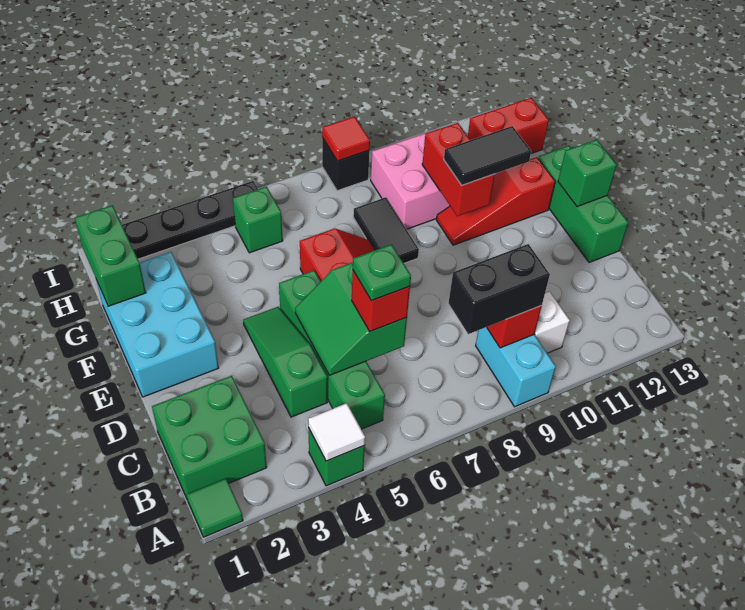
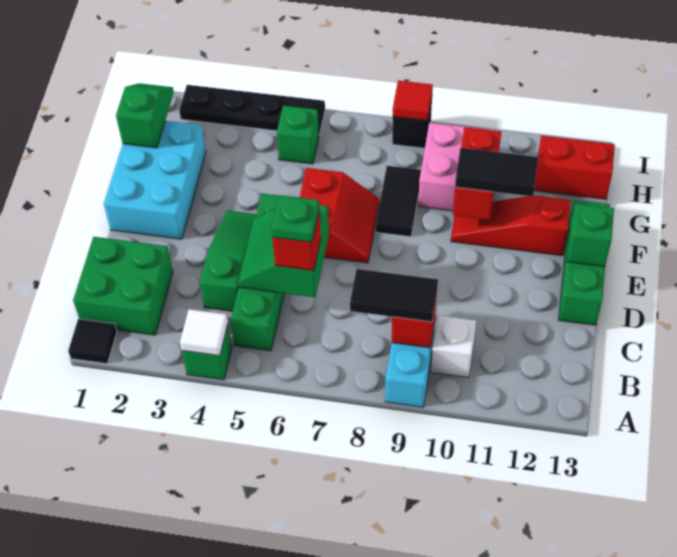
green 1x1 tile [187,479,243,537] -> black 1x1 tile [68,319,117,364]
black 1x2 brick [449,244,550,334] -> black 1x2 tile [350,269,438,322]
green 1x2 brick [75,205,146,306] -> green 1x2 slope [116,83,174,148]

